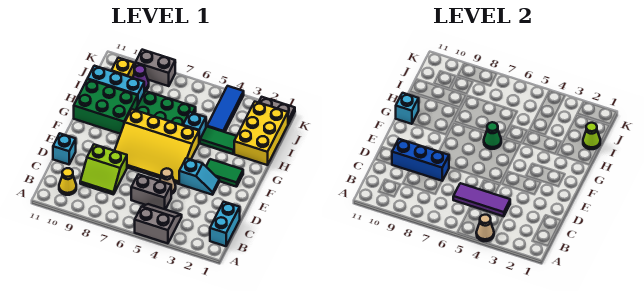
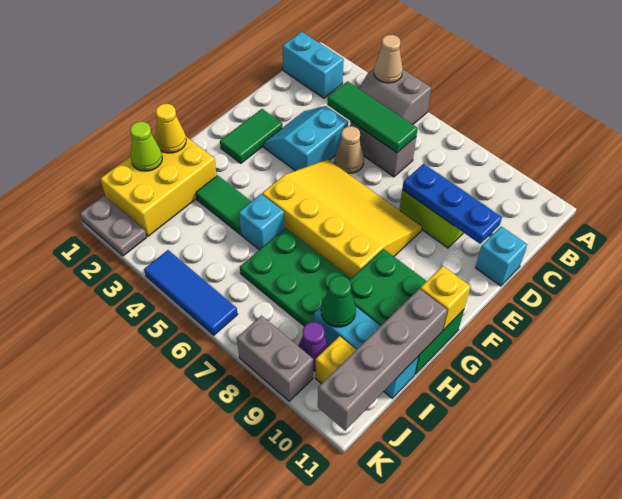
cyan 1x2 brick [210,202,240,246] -> cyan 1x2 brick turned to [283,32,344,98]
yellow 1x1 cone [59,168,76,195] -> yellow 1x1 cone moved to [155,104,186,153]
purple 1x3 tile [453,183,510,216] -> green 1x3 tile [327,81,418,153]
blue 1x3 brick [392,139,449,181] -> blue 1x3 plate [402,164,502,244]
cyan 1x2 slope [179,158,219,195] -> cyan 2x2 slope [263,106,348,171]
green 1x2 tile [206,159,243,187] -> green 1x2 tile turned to [220,109,282,163]
green 1x1 cone [484,122,501,149] -> green 1x1 cone moved to [321,276,356,327]
cyan 1x1 brick [396,93,419,124] -> yellow 1x1 brick [420,266,471,330]
none -> grey 1x4 brick [318,289,447,431]
blue 1x3 tile [207,86,244,132] -> blue 1x3 tile turned to [144,250,238,335]

